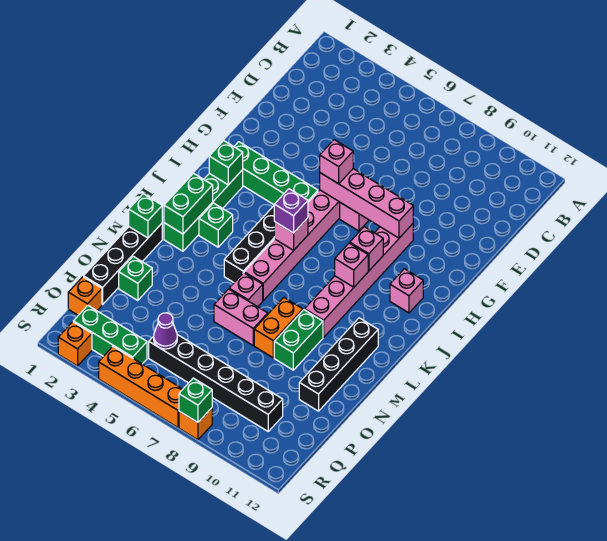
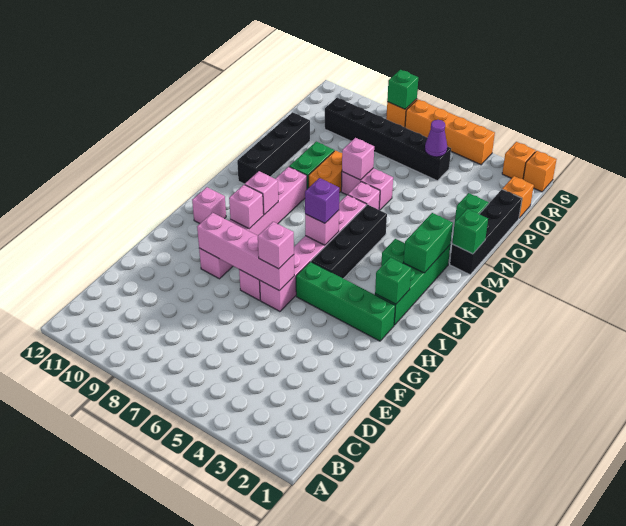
none -> pink 1x1 brick [342,138,374,180]
green 1x3 brick [73,306,147,364] -> none
none -> orange 1x1 brick [523,151,557,192]

